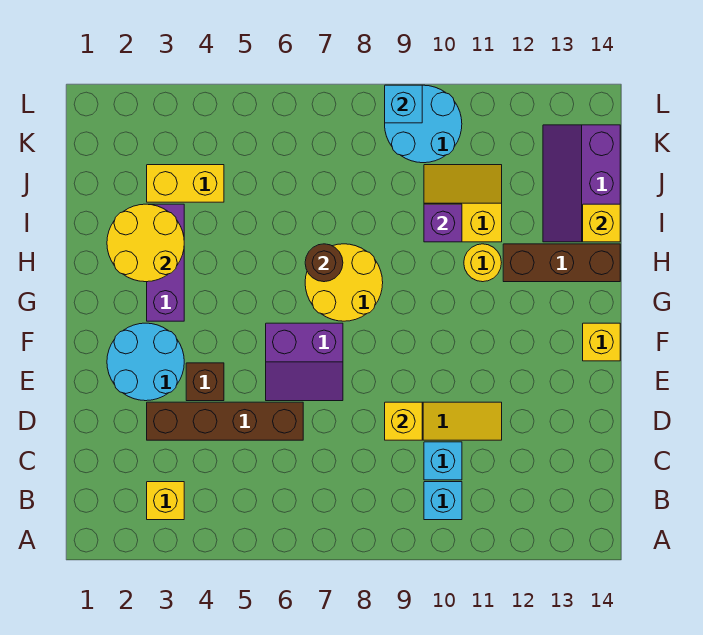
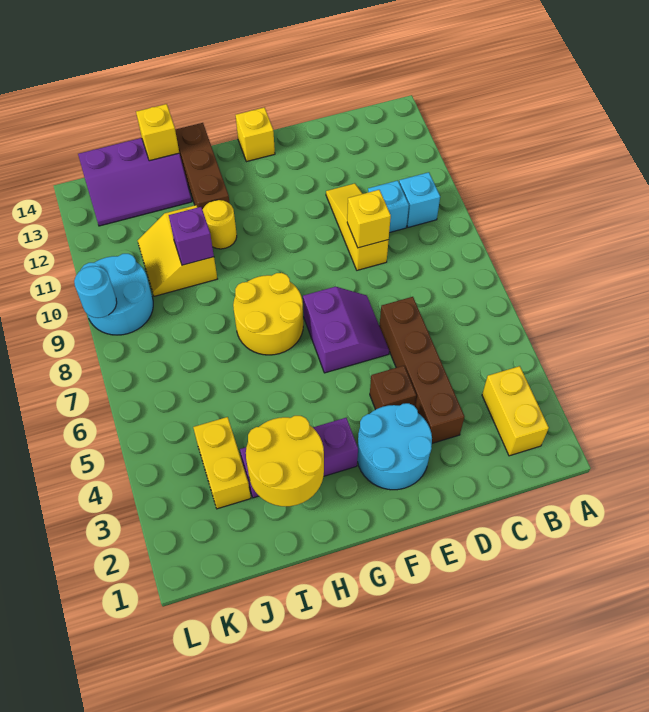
yellow 1x1 brick [147,482,184,520] -> yellow 1x2 brick [482,366,549,456]
brown 1x1 round brick [305,244,343,282] -> none
cyan 1x1 brick [385,85,422,123] -> cyan 1x1 round brick [74,266,117,318]

